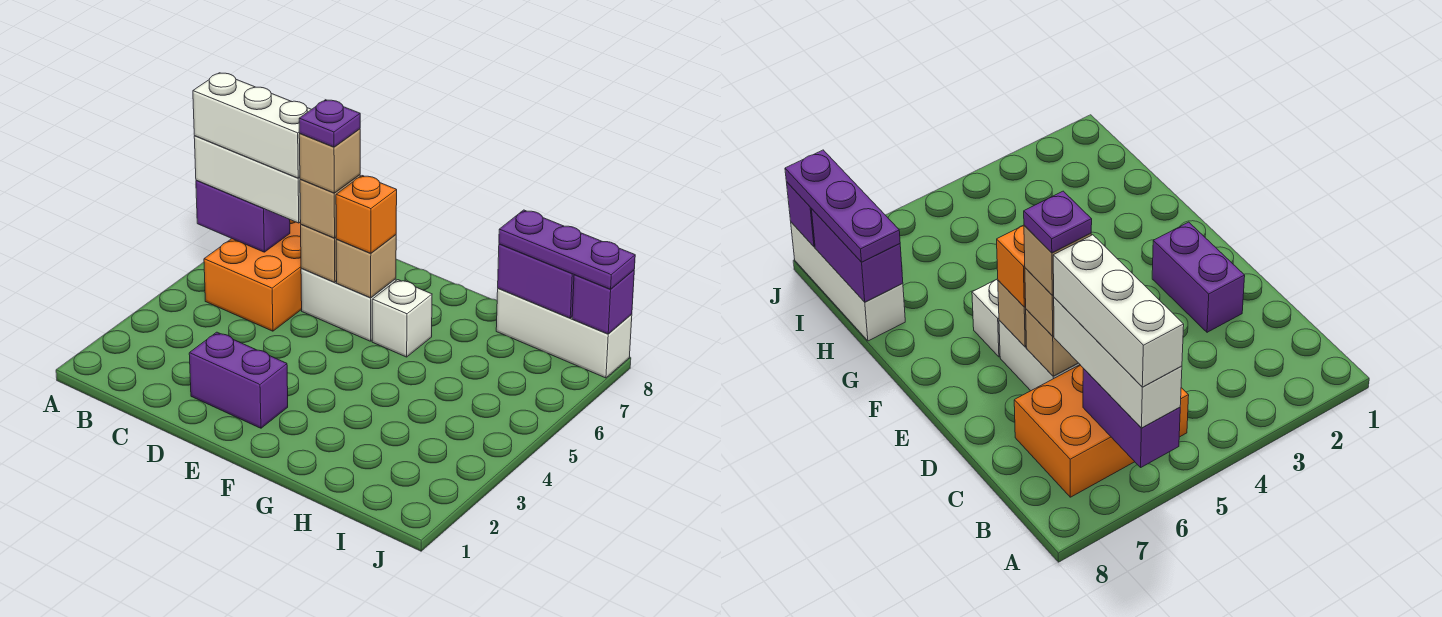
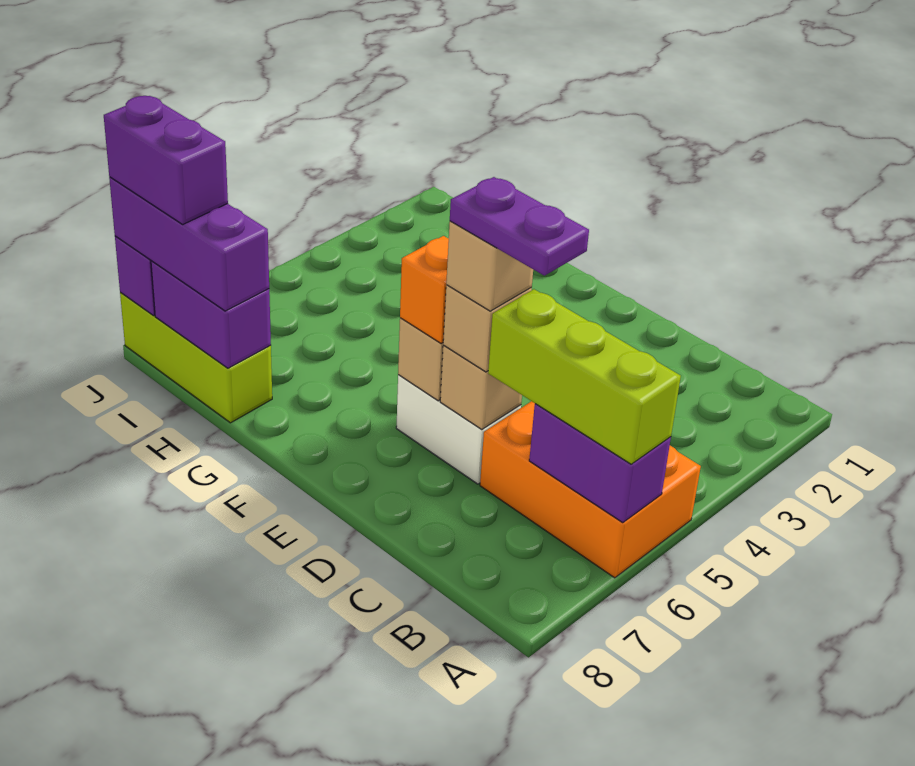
white 1x3 brick [194,136,301,223] -> lime 1x3 brick [488,289,681,464]
white 1x3 brick [193,73,311,178] -> none
orange 2x3 brick [204,220,302,331] -> orange 2x3 brick turned to [480,401,701,578]
purple 1x2 brick [189,332,288,428] -> purple 1x2 brick moved to [104,96,228,224]
purple 1x1 plate [299,100,360,147] -> purple 1x2 plate [450,177,589,276]
white 1x1 brick [372,280,432,357] -> none
white 1x3 brick [496,289,632,378] -> lime 1x3 brick [120,292,272,423]
purple 1x3 plate [499,210,635,289] -> purple 1x3 brick [109,177,269,311]

